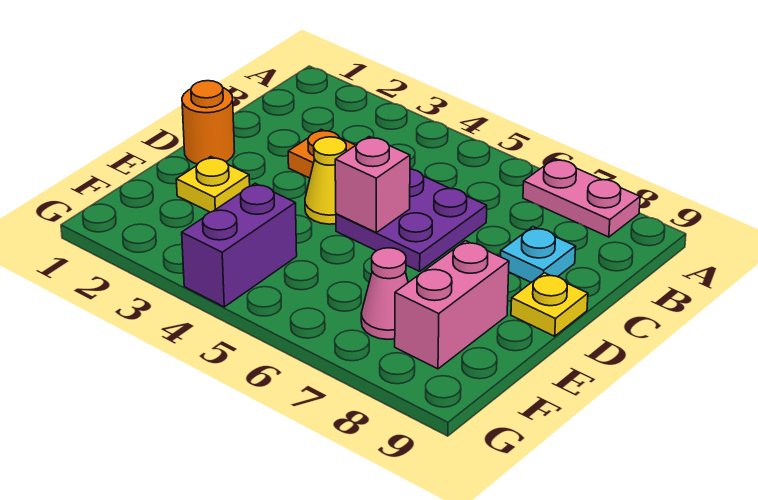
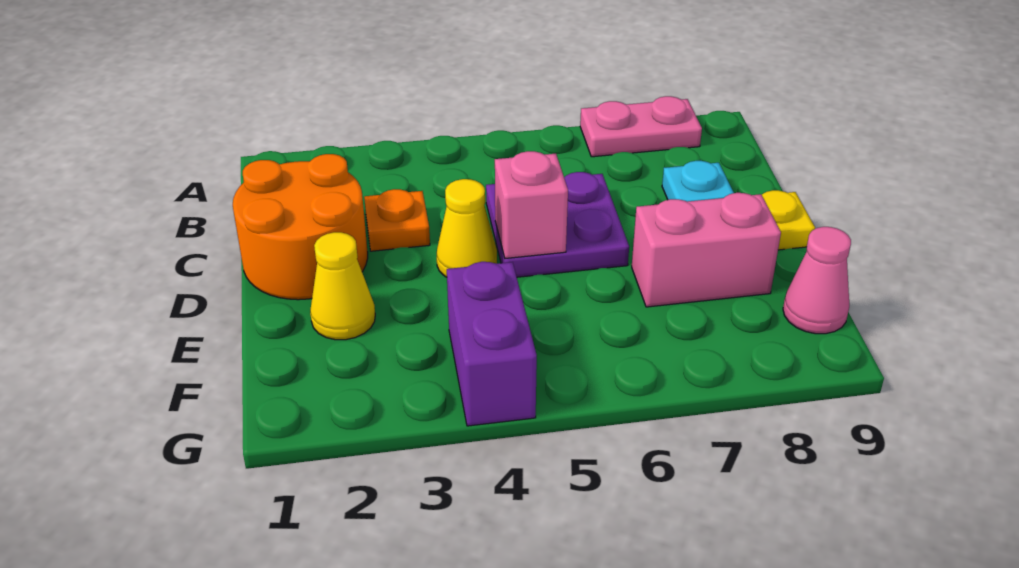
orange 1x1 round brick [182,81,235,164] -> orange 2x2 round brick [233,154,368,300]
yellow 1x1 plate [176,157,250,212] -> yellow 1x1 cone [310,232,375,340]
pink 1x2 brick [395,241,509,369] -> pink 1x2 brick turned to [632,193,781,307]
pink 1x1 cone [361,248,408,339] -> pink 1x1 cone moved to [783,227,851,334]

